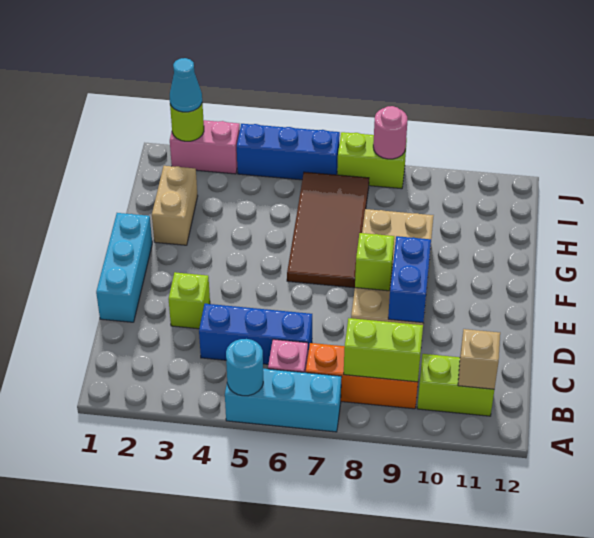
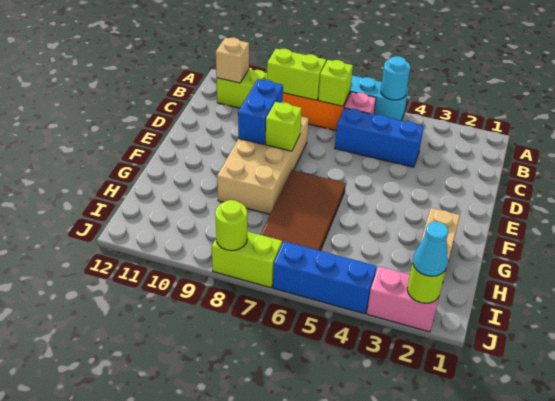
cyan 1x3 brick [96,213,152,322] -> none
lime 1x1 brick [169,272,210,329] -> lime 1x1 brick moved to [318,60,353,106]
pink 1x1 round brick [373,106,408,159] -> lime 1x1 round brick [215,200,247,251]

